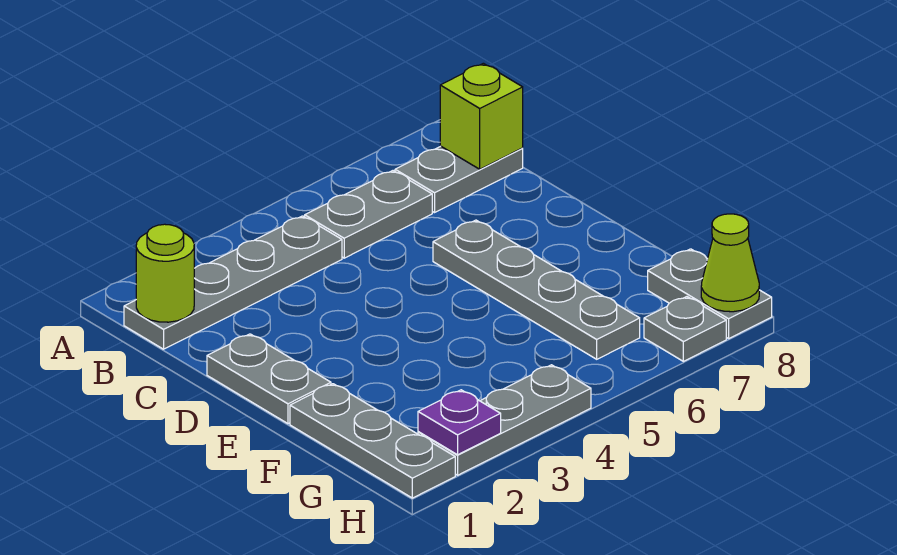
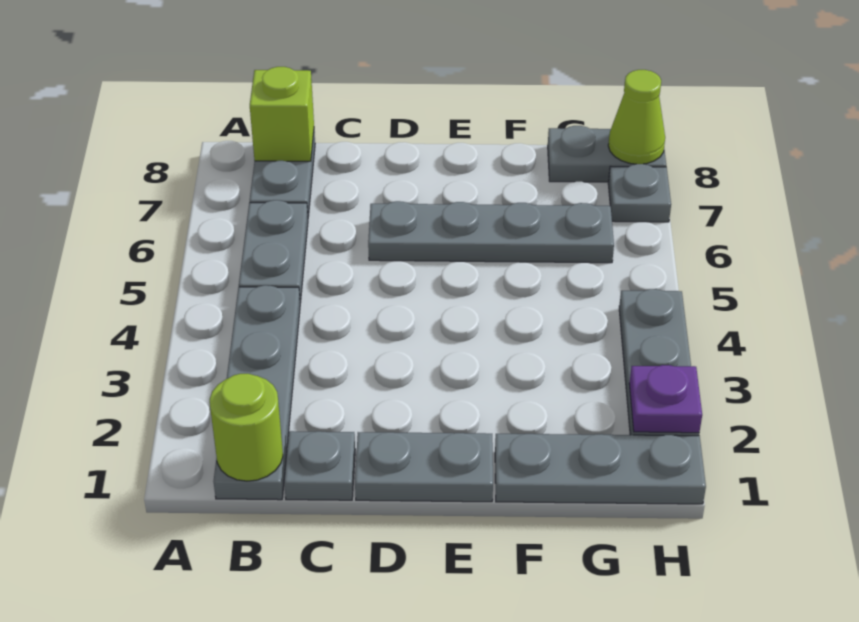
none -> grey 1x1 plate [284,431,355,500]

